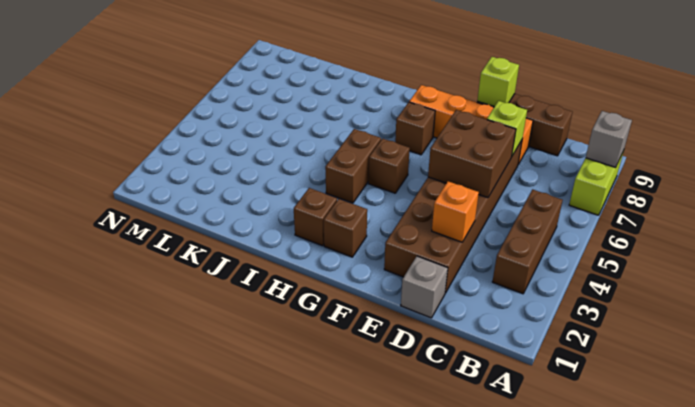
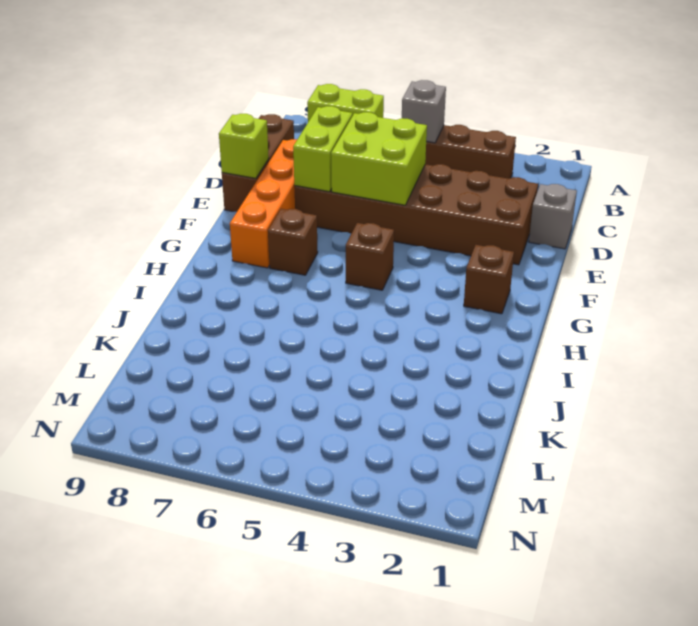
grey 1x1 brick [586,111,632,167] -> grey 1x1 brick moved to [402,80,446,143]
orange 1x1 brick [432,181,479,242] -> none
brown 2x2 brick [428,110,516,198] -> lime 2x2 brick [331,112,427,205]
lime 1x1 brick [487,101,527,156] -> lime 1x2 brick [293,106,352,192]
brown 1x1 brick [294,188,337,246] -> none
brown 1x2 brick [325,129,381,203] -> none

